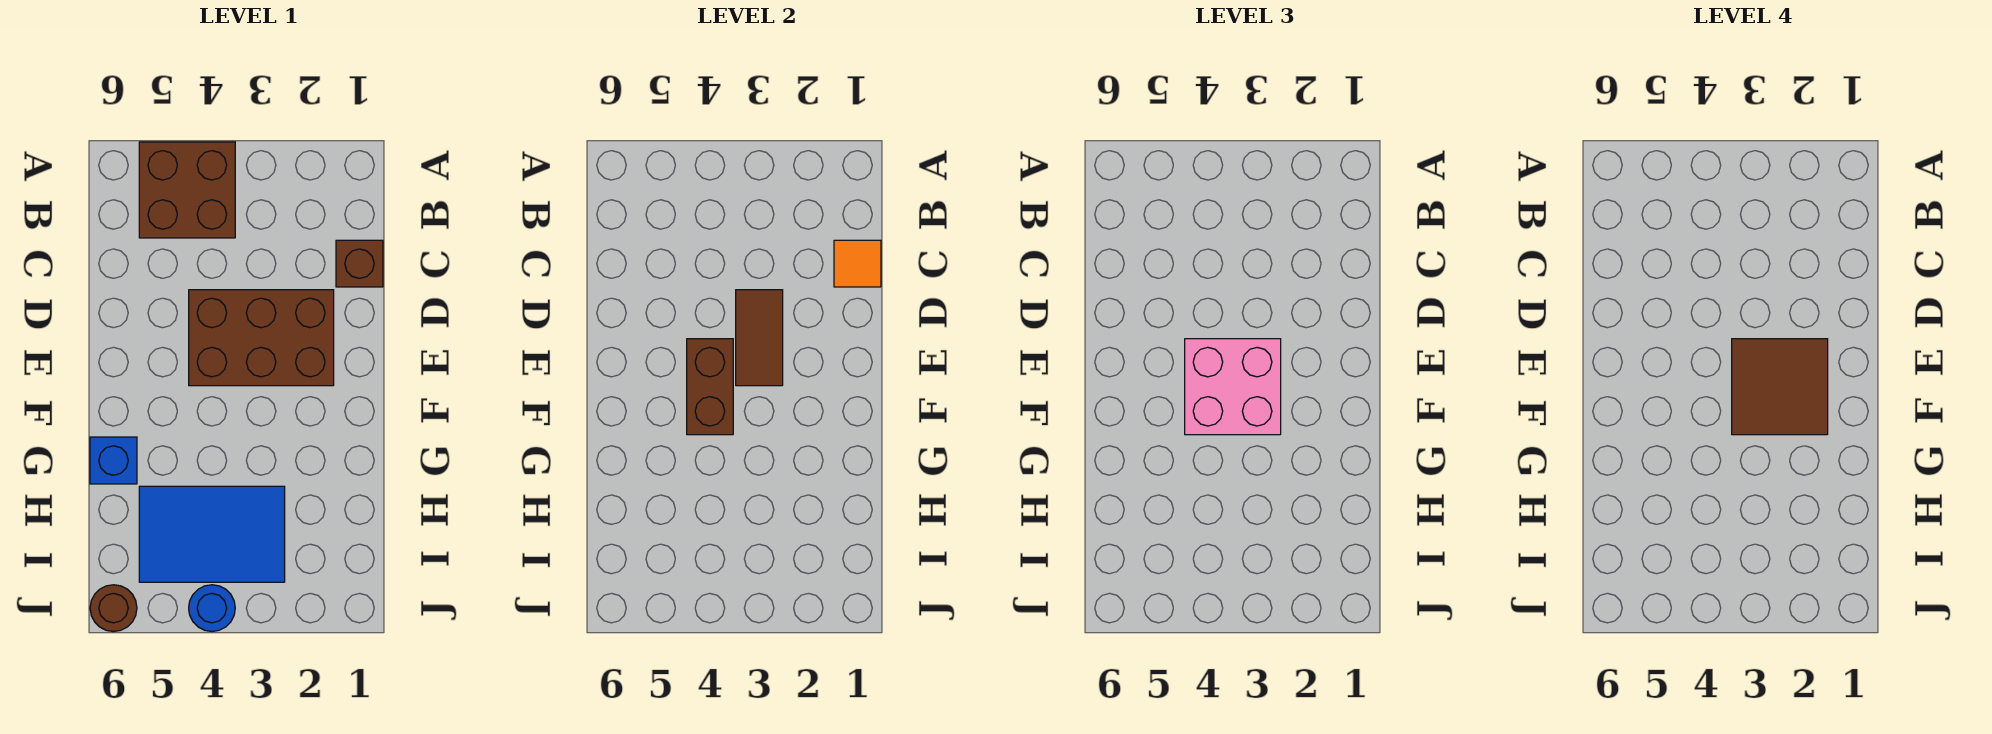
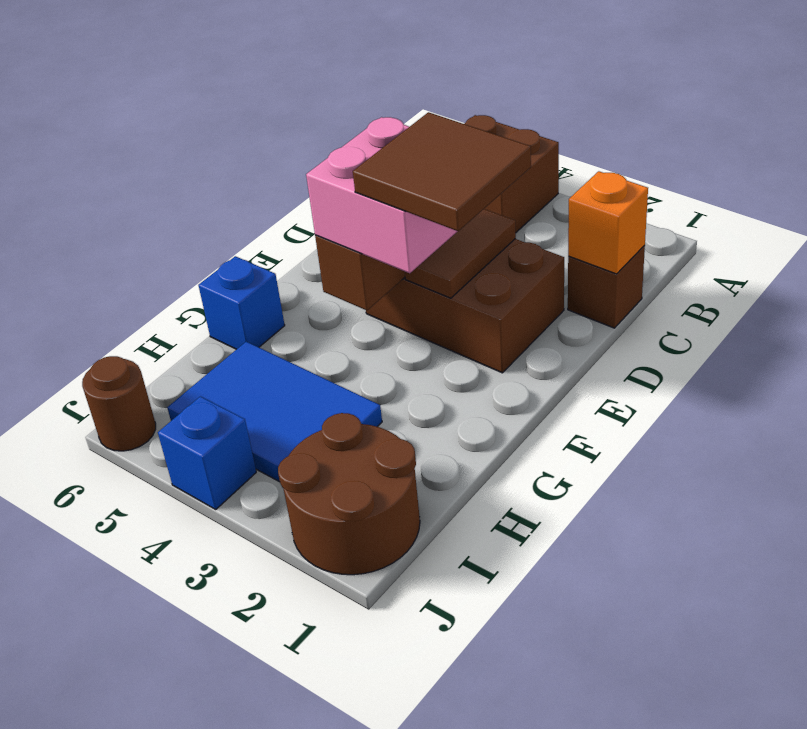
orange 1x1 tile [834,240,881,287] -> orange 1x1 brick [568,171,648,274]
none -> brown 2x2 round brick [278,413,420,575]
blue 1x1 round brick [189,585,235,632] -> blue 1x1 brick [158,396,256,509]

